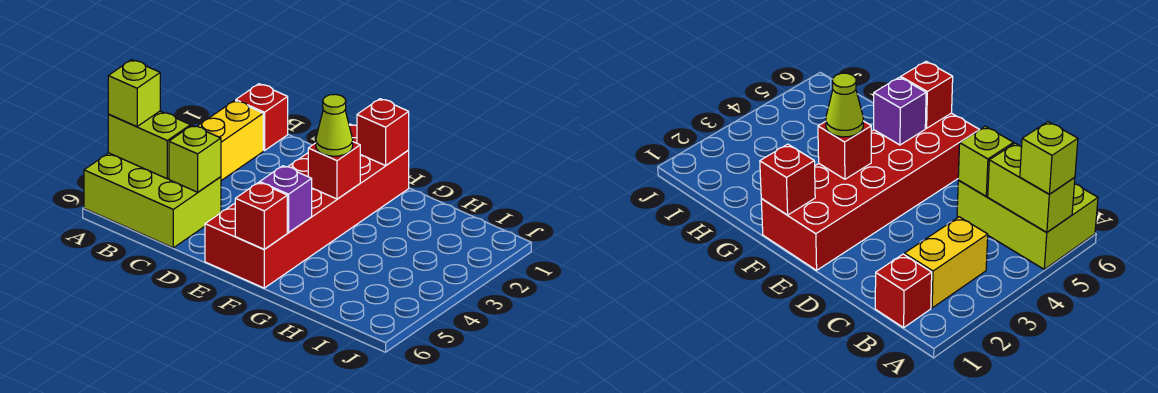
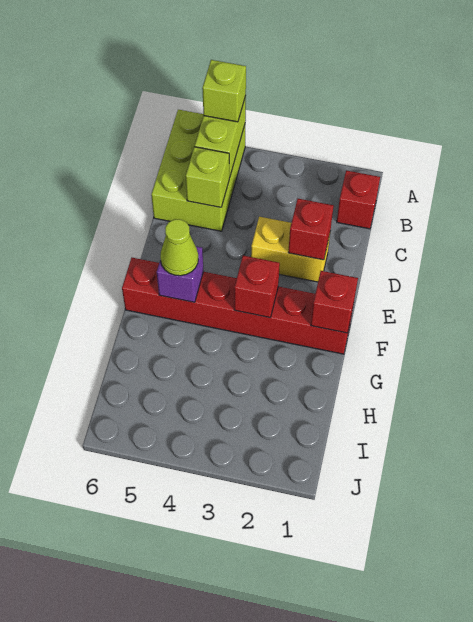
yellow 1x2 brick [197,100,263,181] -> yellow 1x2 brick moved to [251,217,330,282]
red 2x6 brick [205,124,409,288] -> red 1x6 brick [122,258,353,354]
lime 1x1 cone [316,94,353,156] -> lime 1x1 cone moved to [160,219,198,276]
red 1x1 brick [235,182,287,249] -> red 1x1 brick moved to [288,199,333,260]

